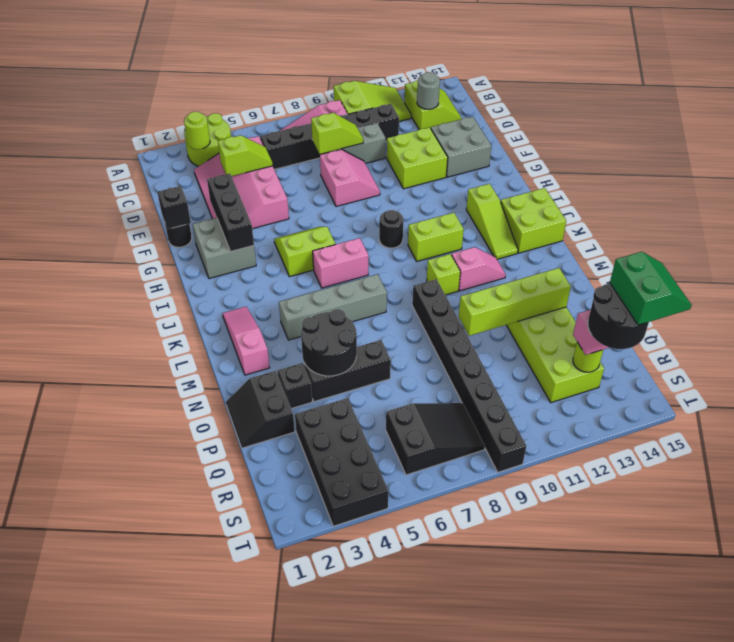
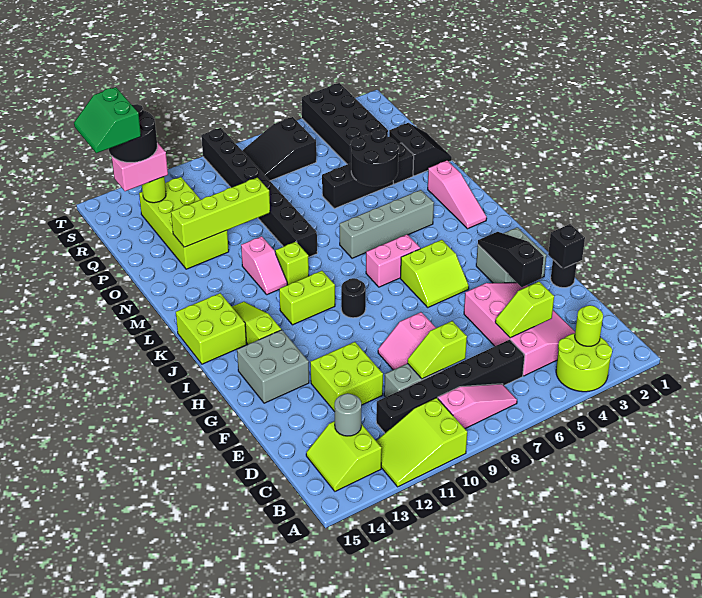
grey 2x2 brick [431,117,491,177] -> grey 2x2 brick moved to [237,330,309,403]
black 1x3 brick [207,174,254,252] -> black 1x3 slope [478,232,544,287]
pink 1x2 slope [452,247,506,291] -> pink 1x2 slope turned to [241,236,287,295]

